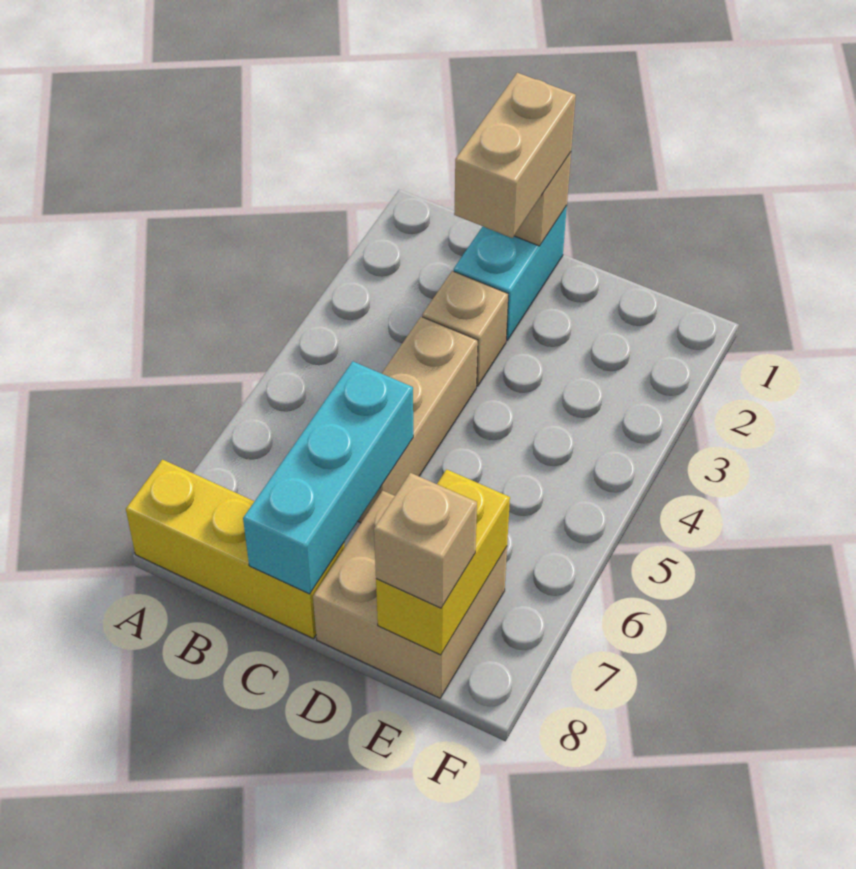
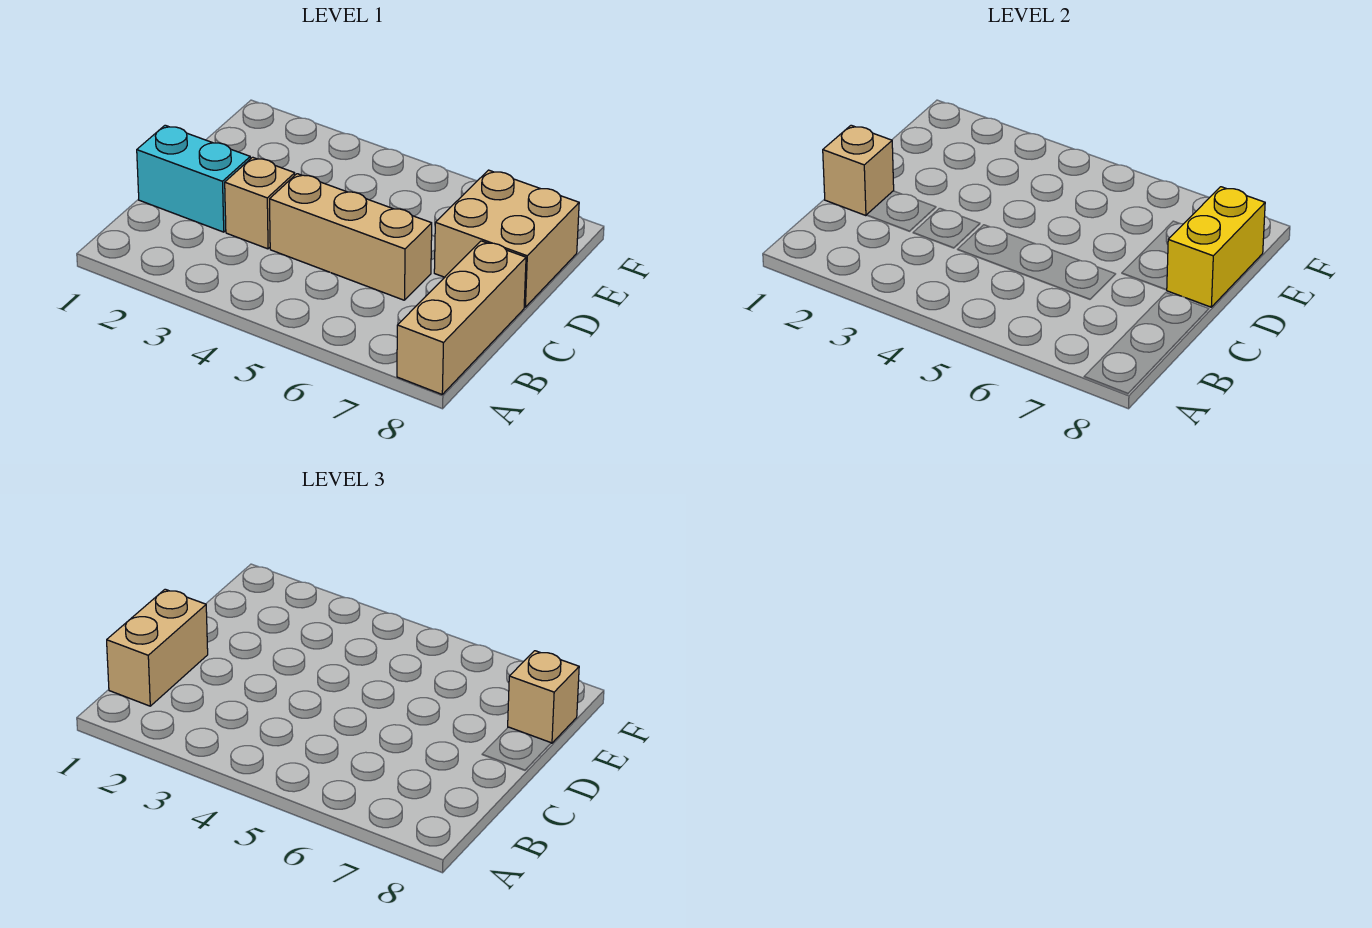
yellow 1x3 brick [126,460,345,639] -> tan 1x3 brick [397,241,526,394]
tan 1x2 brick [454,73,576,238] -> tan 1x2 brick turned to [107,589,208,706]
cyan 1x3 brick [243,362,413,594] -> none
yellow 1x2 brick [376,469,510,655] -> yellow 1x2 brick turned to [1167,187,1265,307]

